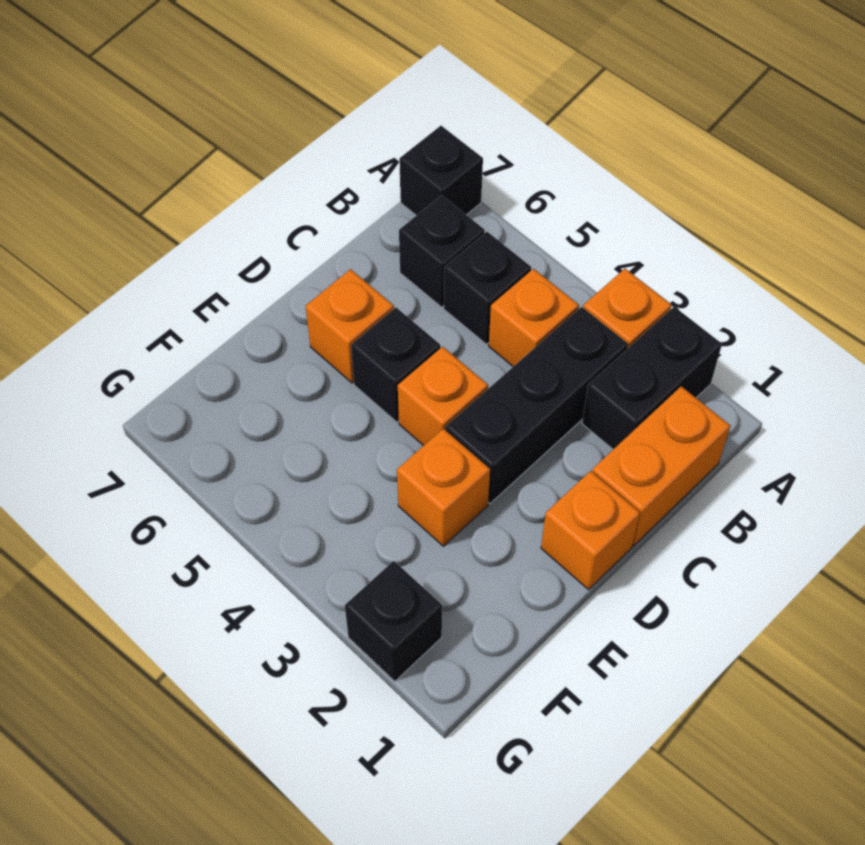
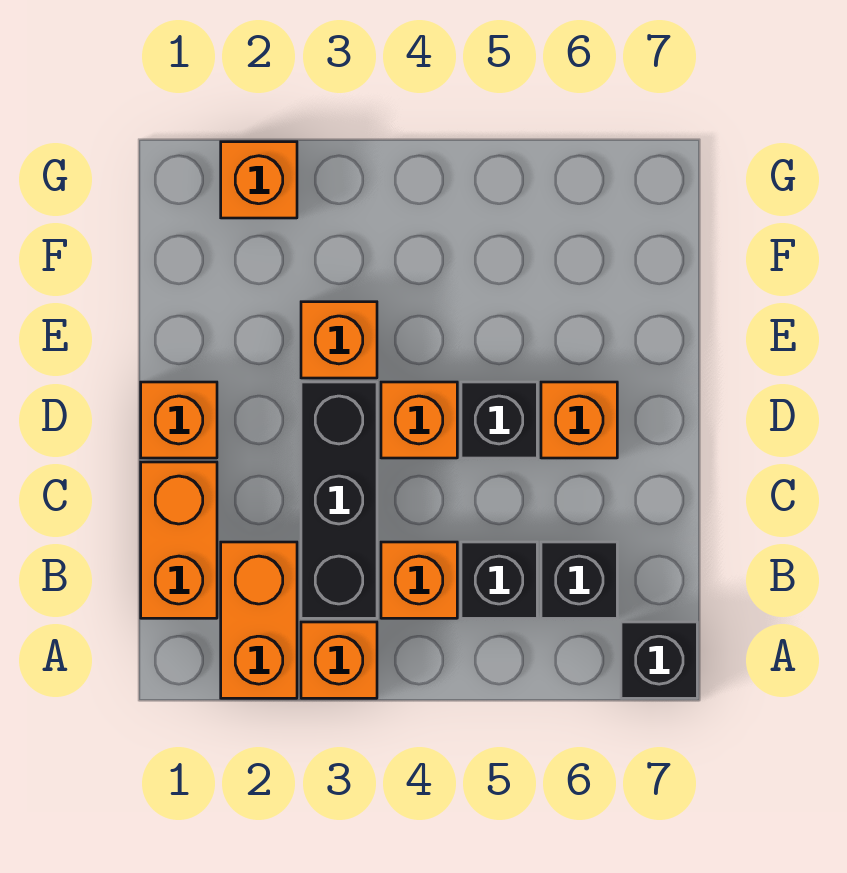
black 1x2 brick [582,307,722,449] -> orange 1x2 brick [221,542,297,698]
black 1x1 brick [345,561,442,681] -> orange 1x1 brick [221,142,297,218]

